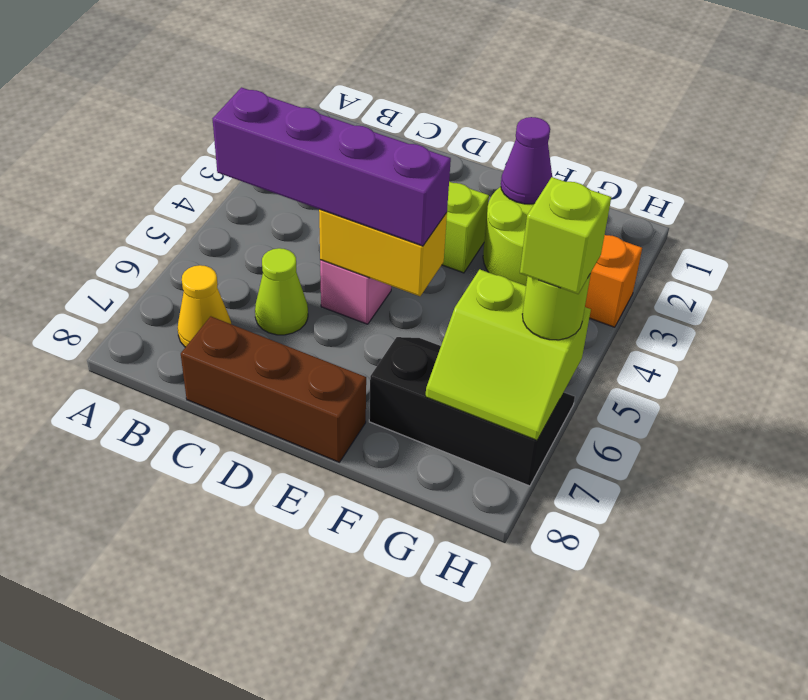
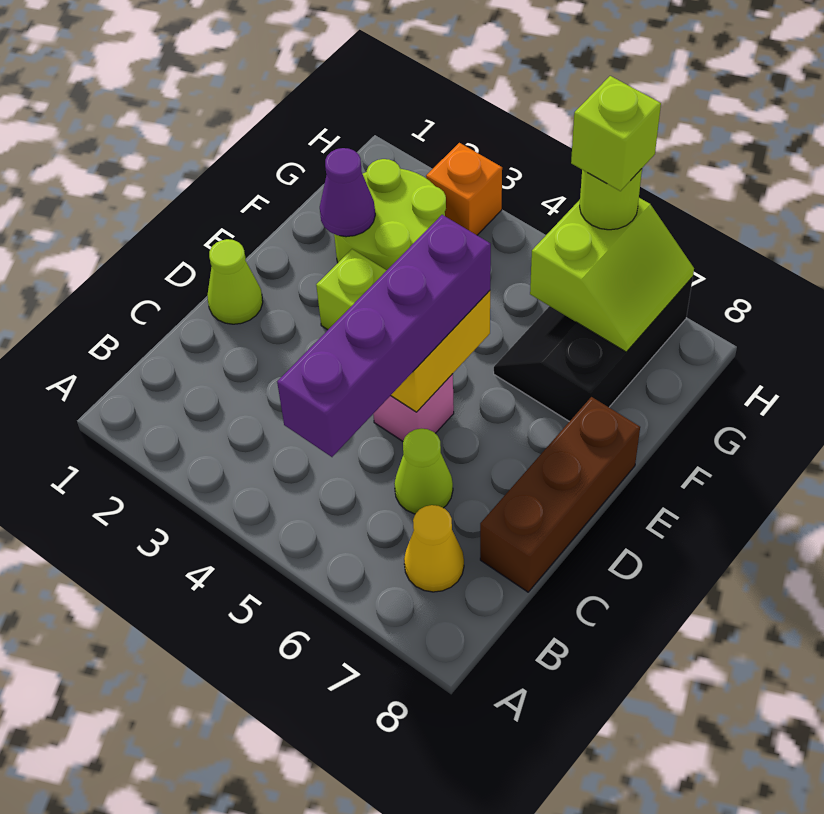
none -> lime 1x1 cone [207,239,263,324]

